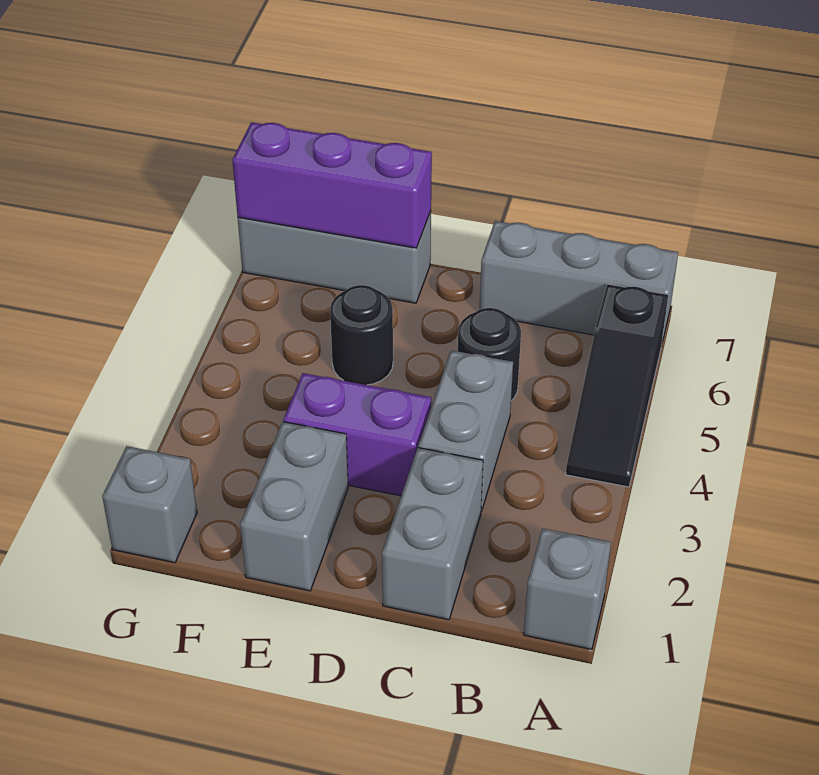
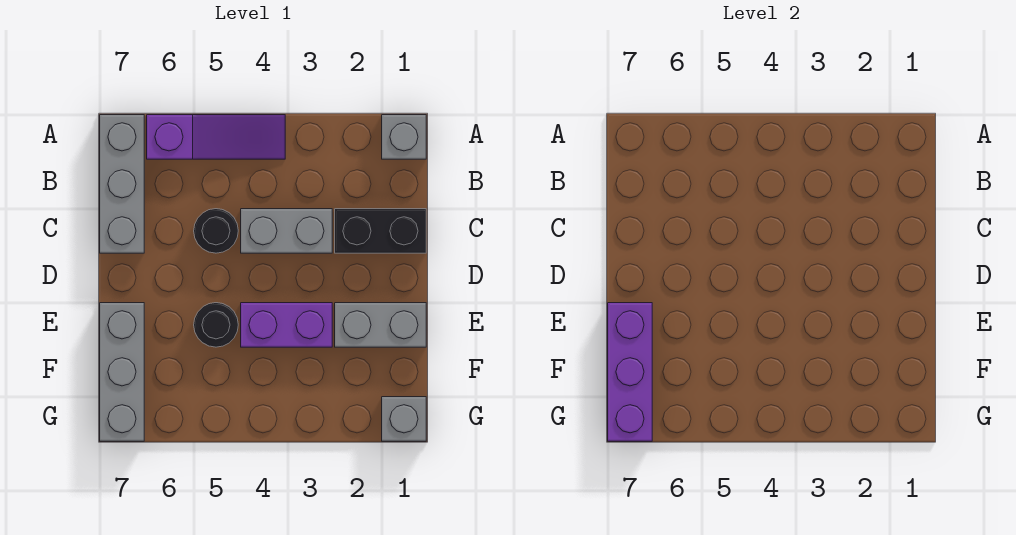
black 1x3 slope [566,284,668,487] -> purple 1x3 slope [147,115,285,159]
grey 1x2 brick [382,448,483,620] -> black 1x2 brick [335,209,426,253]
purple 1x2 brick [283,373,431,496] -> purple 1x2 brick turned to [241,303,332,347]

